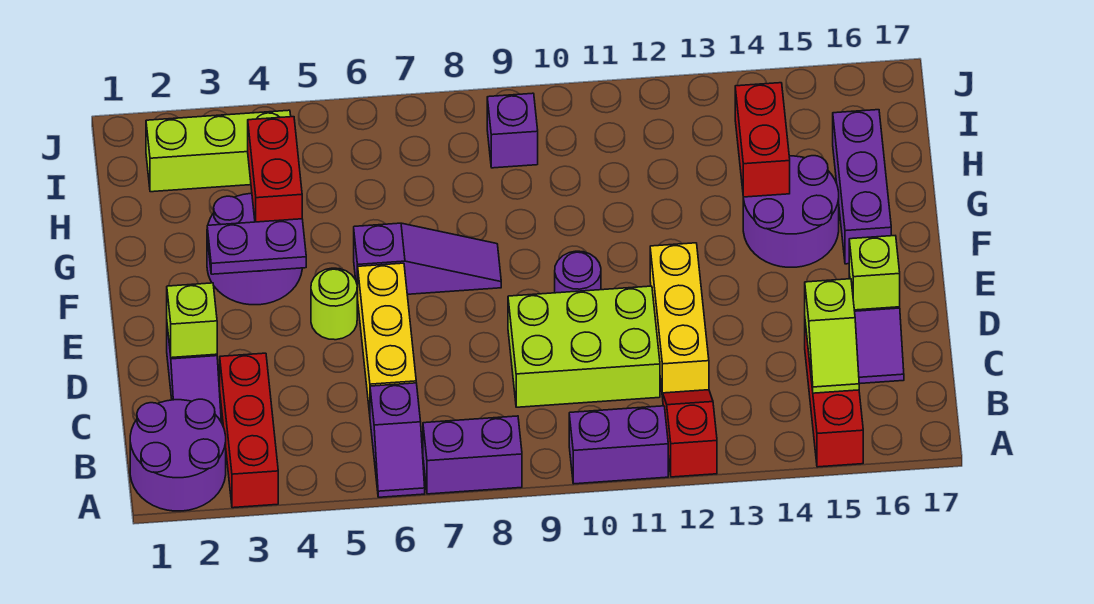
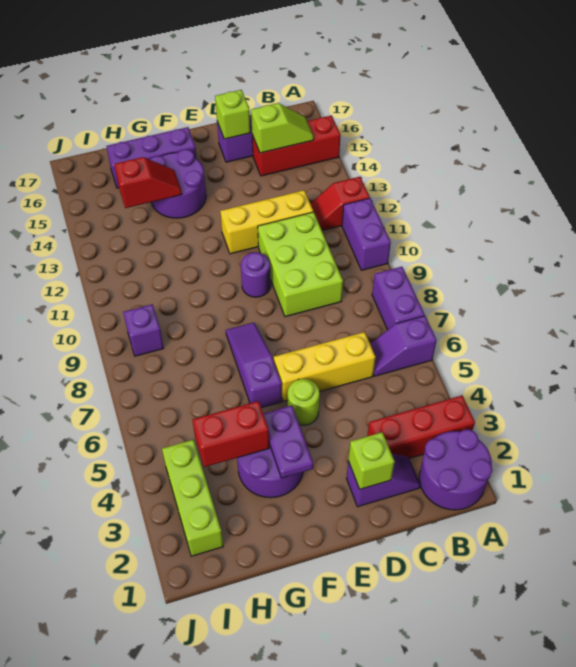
purple 1x2 slope [370,383,425,497] -> purple 1x2 slope turned to [370,316,437,376]
red 1x2 brick [735,83,790,197] -> red 1x2 slope [114,157,182,208]

